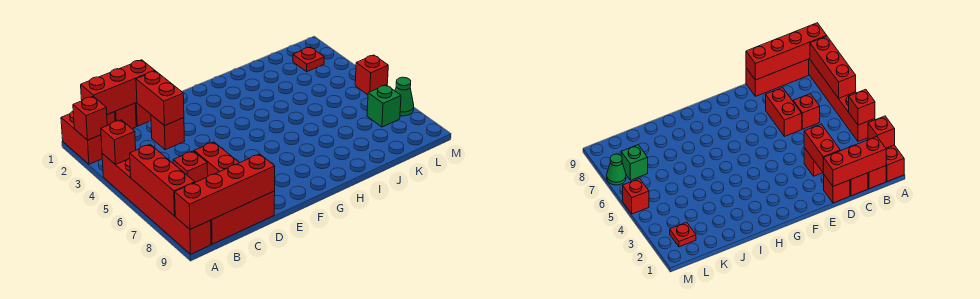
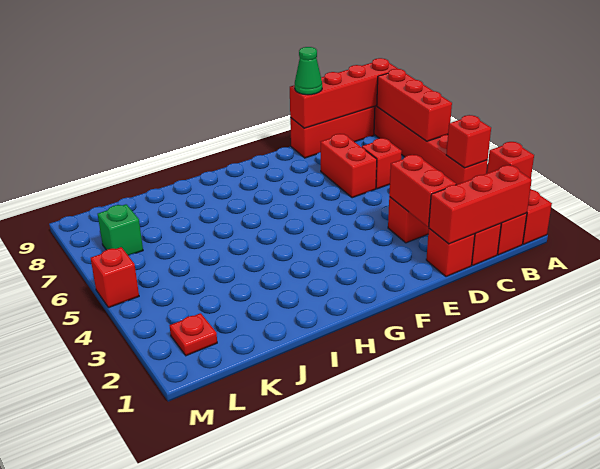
green 1x1 cone [395,77,414,116] -> green 1x1 cone moved to [295,47,322,95]

